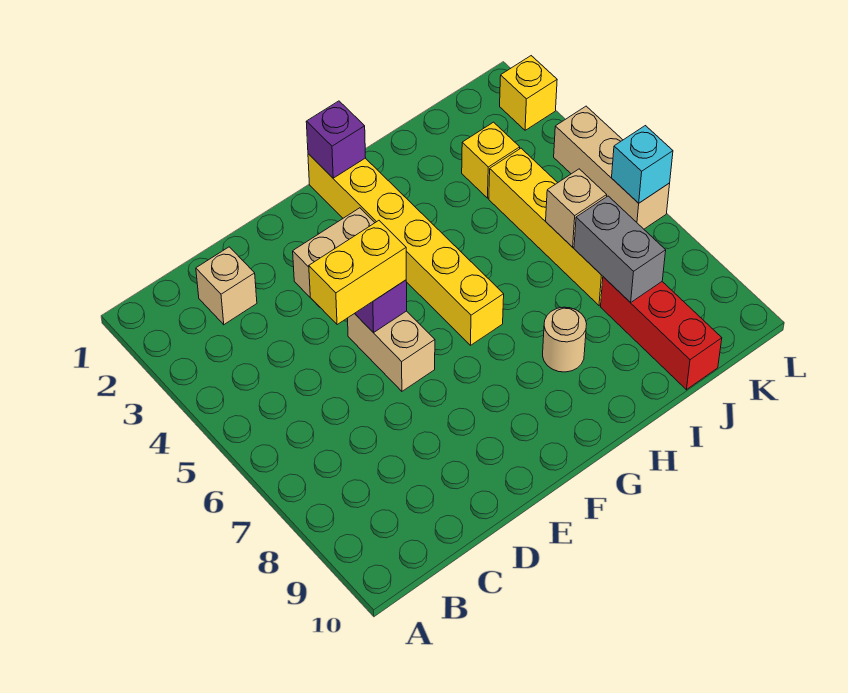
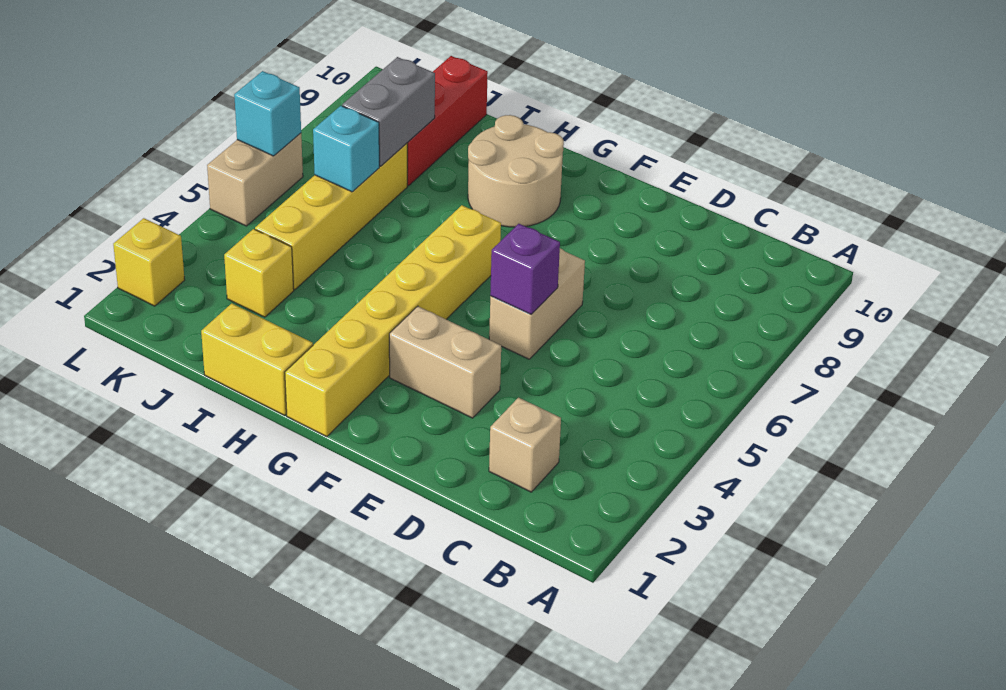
yellow 1x2 brick [309,221,406,325] -> yellow 1x2 brick moved to [201,303,313,415]
purple 1x1 brick [306,101,366,178] -> none
tan 1x1 round brick [543,307,587,372] -> tan 2x2 round brick [468,115,564,227]
tan 1x1 brick [546,169,607,247] -> cyan 1x1 brick [313,106,379,192]
tan 1x3 brick [554,106,670,229] -> tan 1x2 brick [207,133,303,226]

